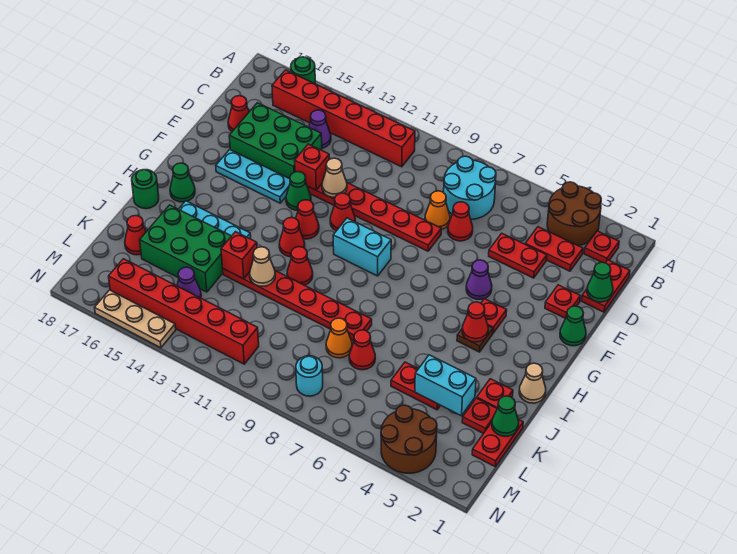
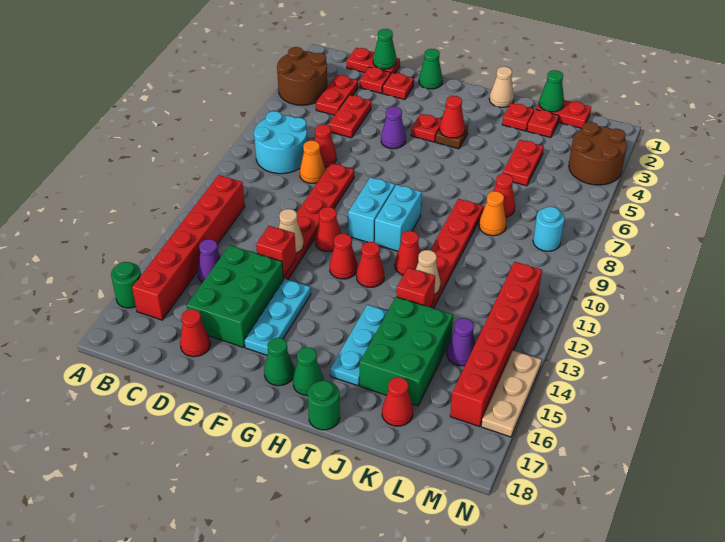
red 1x1 plate [584,231,619,263] -> red 1x1 plate moved to [360,67,391,93]
green 1x1 cone [286,172,311,210] -> green 1x1 cone moved to [264,338,294,386]
cyan 1x2 brick [415,355,476,416] -> cyan 1x2 brick moved to [375,185,422,251]

